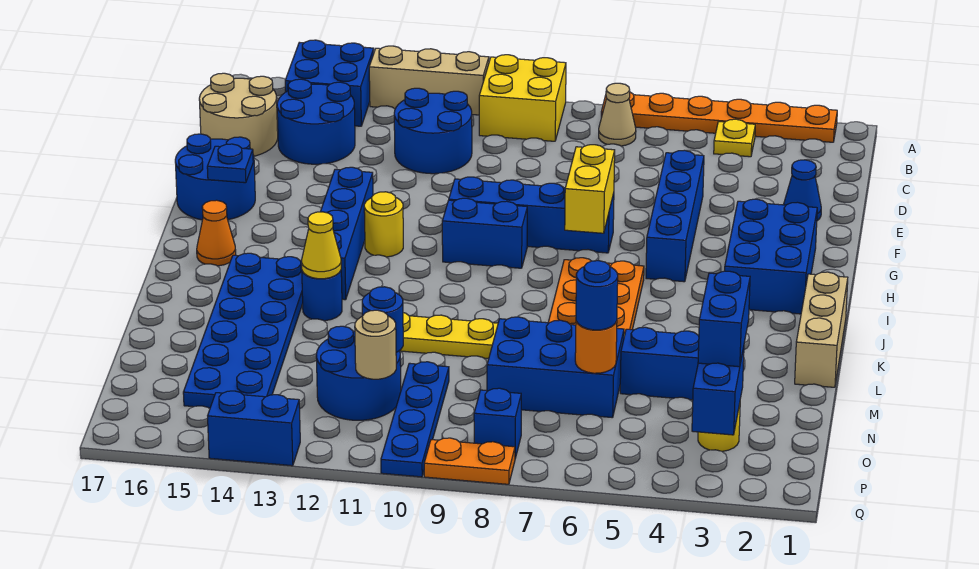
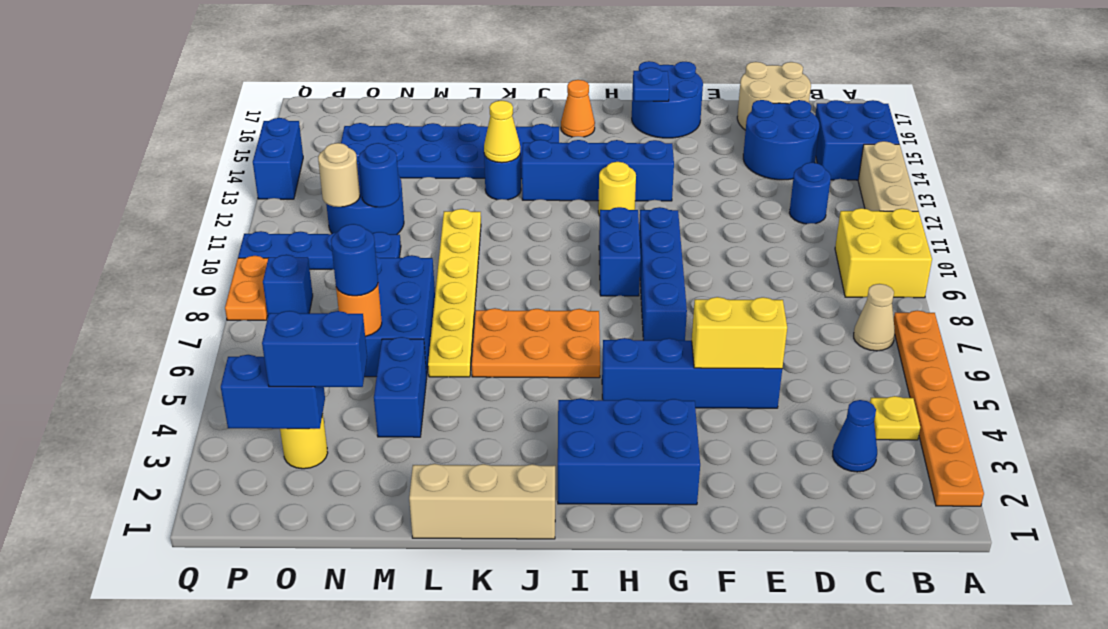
blue 2x2 round brick [394,88,472,174] -> blue 1x1 round brick [790,163,831,224]
blue 1x1 cone [784,160,821,221] -> blue 1x1 cone moved to [833,400,877,472]
yellow 1x2 brick [565,145,615,233] -> yellow 1x2 brick moved to [692,297,787,369]

